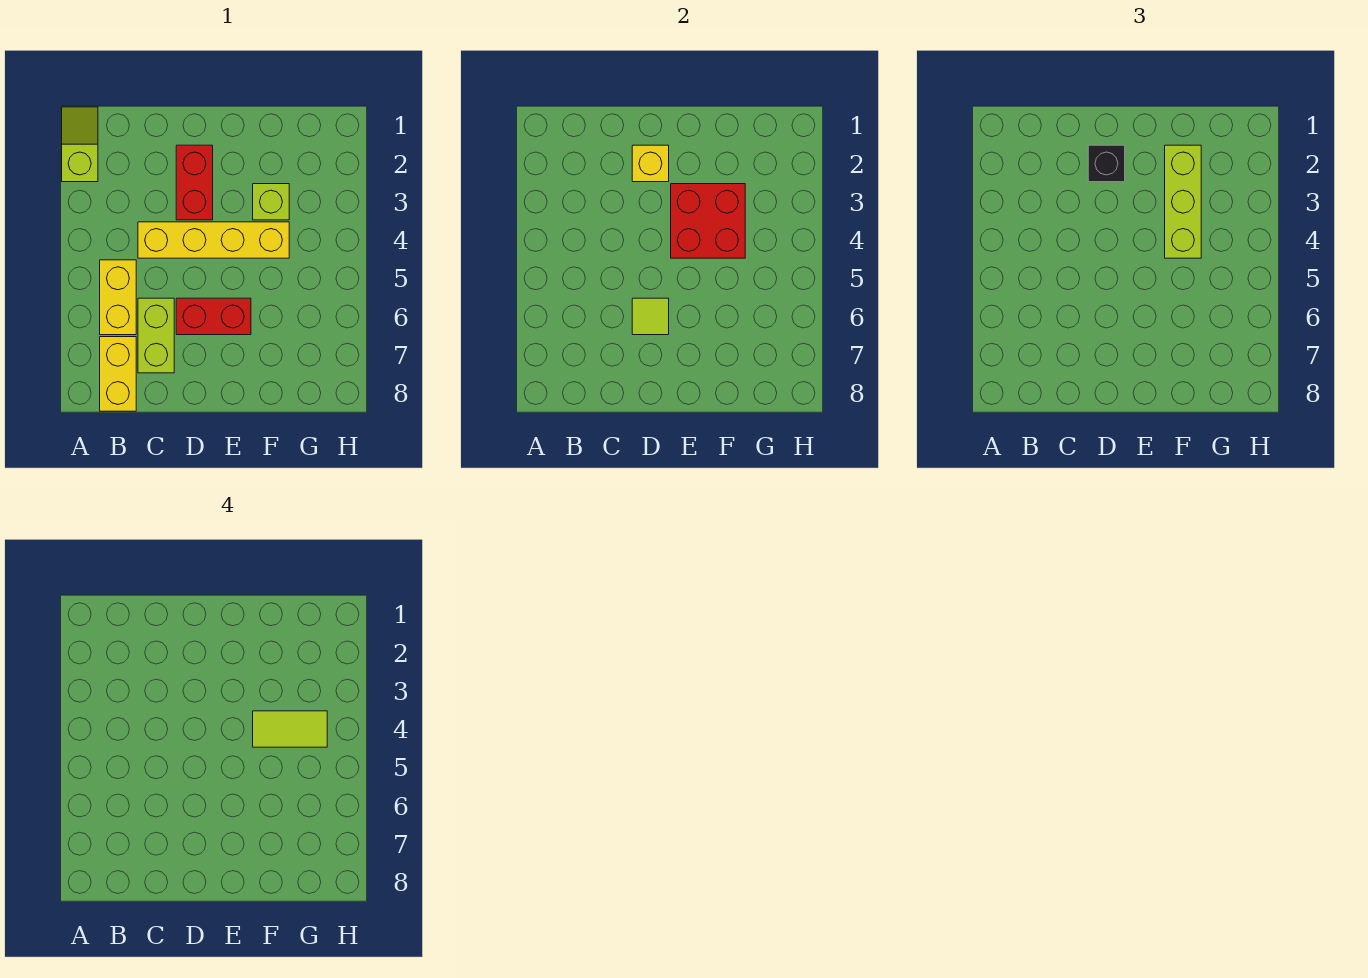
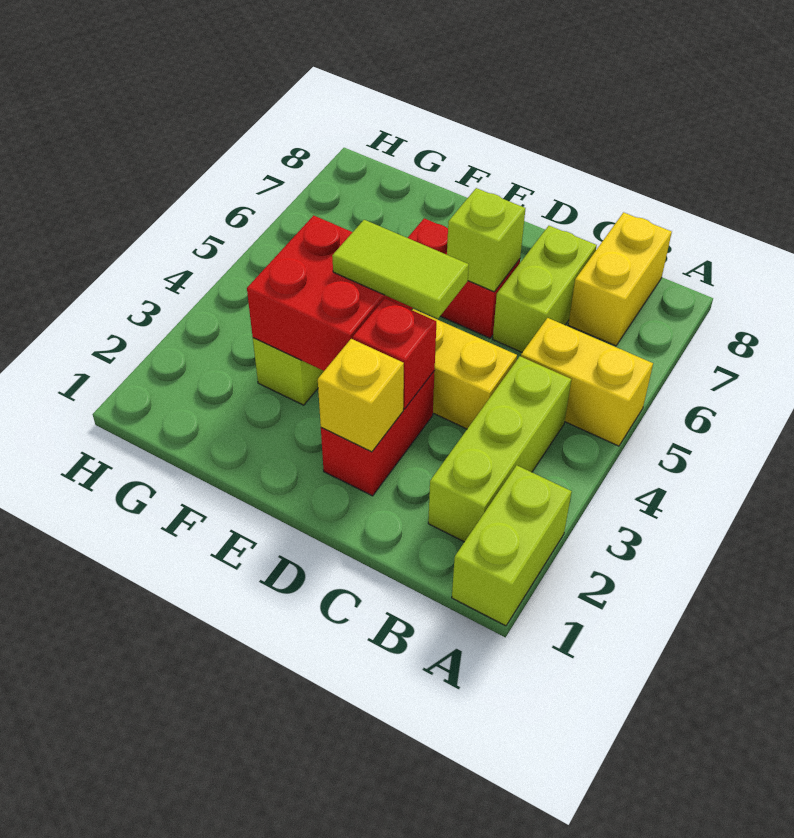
lime 1x2 slope [62,107,98,182] -> lime 1x2 brick [452,465,572,626]
yellow 1x2 brick [100,260,136,335] -> yellow 1x2 brick turned to [521,318,653,446]
black 1x1 brick [1088,145,1125,182] -> none
none -> red 1x1 brick [353,298,436,409]
lime 1x1 tile [632,298,669,335] -> lime 1x1 brick [447,188,526,292]
lime 1x3 brick [1165,145,1201,258] -> lime 1x3 brick moved to [428,356,571,542]
lime 1x2 tile [253,711,327,747] -> lime 1x2 tile moved to [332,220,469,319]

